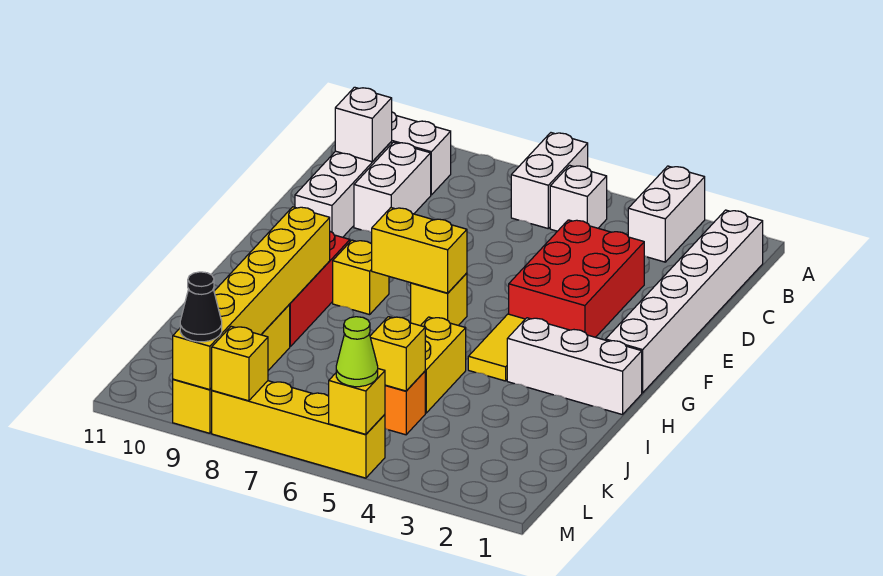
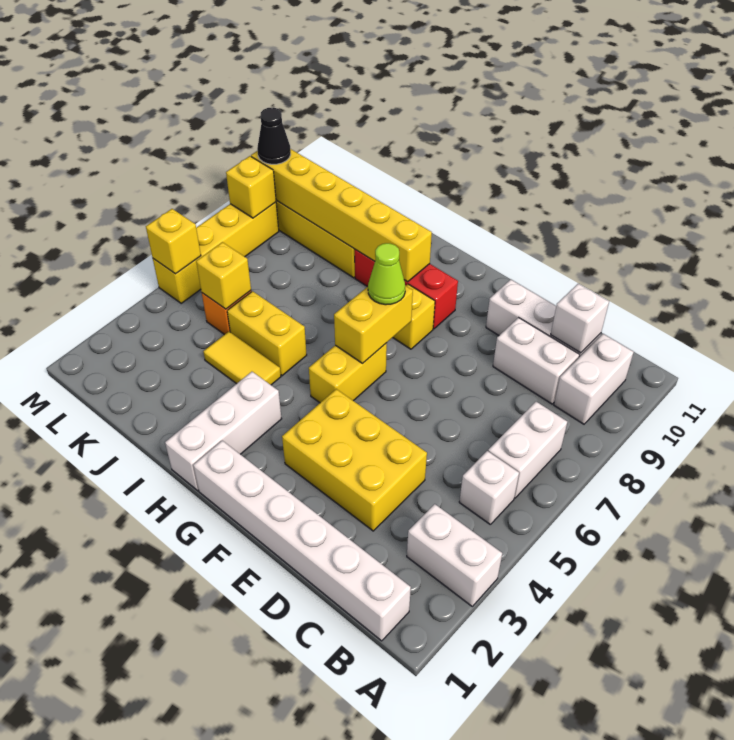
white 1x2 brick [511,133,588,228] -> white 1x2 brick turned to [488,402,567,498]
red 2x3 brick [509,220,644,337] -> yellow 2x3 brick [282,389,427,531]
yellow 1x2 tile [468,314,525,381] -> yellow 1x2 tile moved to [203,332,281,385]
yellow 1x1 brick [411,273,467,326] -> yellow 1x2 brick [309,343,387,403]
lime 1x1 cone [336,317,378,387] -> lime 1x1 cone moved to [368,243,405,305]

